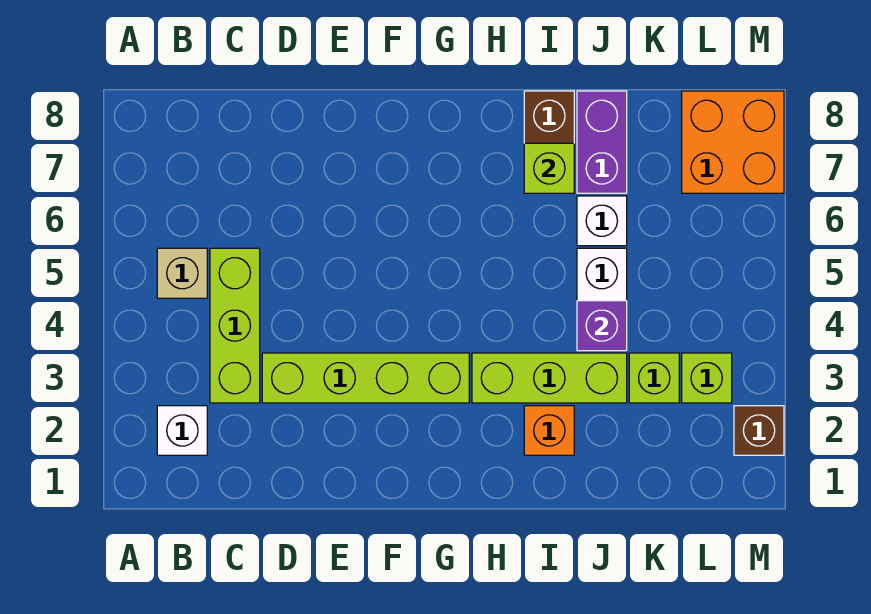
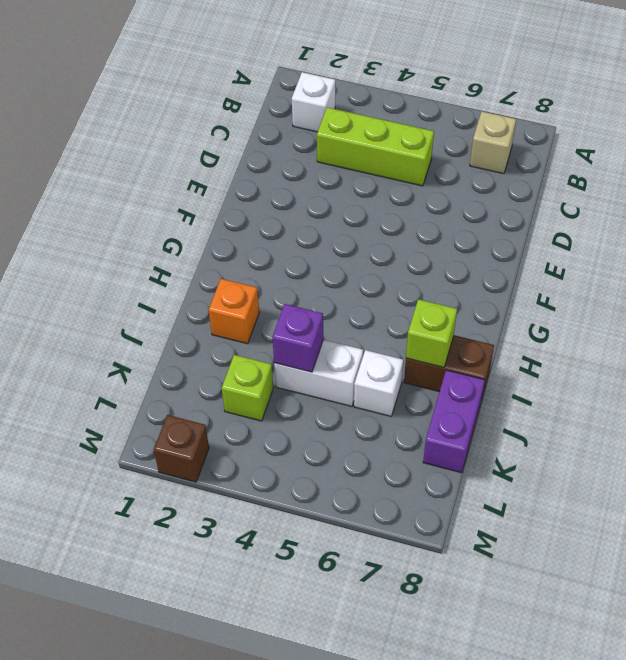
tan 1x1 brick [157,248,207,298] -> tan 1x1 brick moved to [470,112,516,174]
lime 1x4 brick [262,353,469,403] -> none
lime 1x3 brick [472,353,627,403] -> none
purple 1x2 brick [577,91,627,193] -> purple 1x2 brick turned to [423,370,485,473]
lime 1x1 brick [682,353,732,403] -> none
orange 2x2 brick [682,91,784,193] -> none

